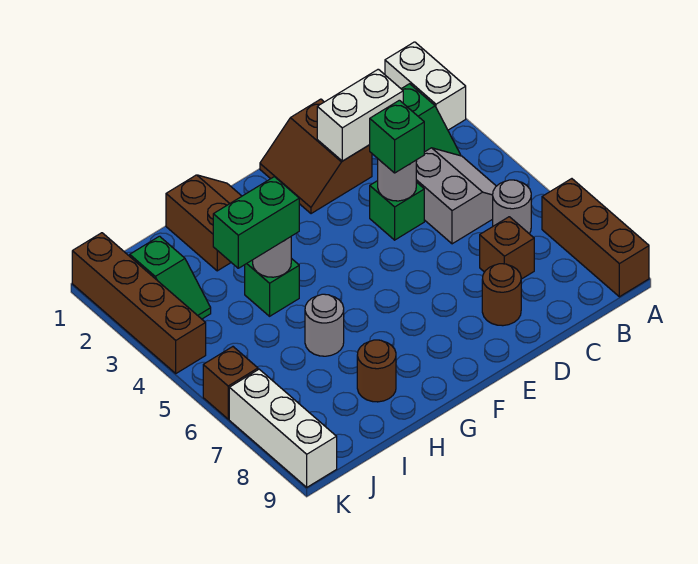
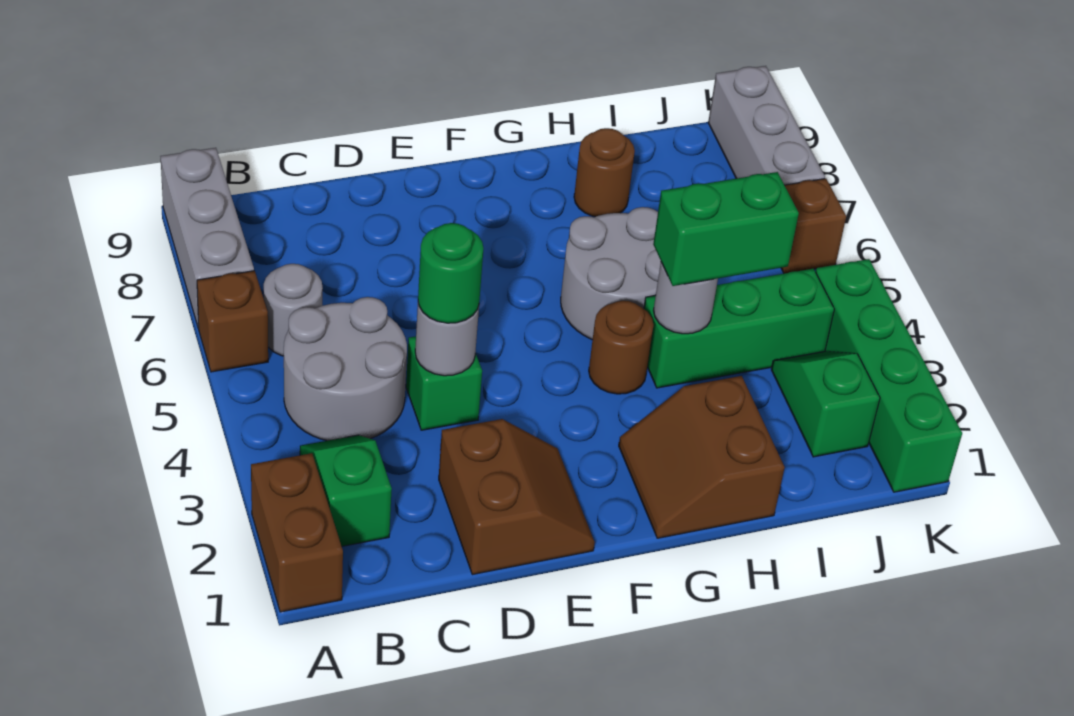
white 1x2 brick [385,42,466,130] -> brown 1x2 brick [251,453,343,612]
brown 1x3 brick [542,179,649,297] -> grey 1x3 brick [161,148,254,328]
grey 2x2 slope [416,148,496,244] -> grey 2x2 round brick [284,297,407,441]
white 1x2 brick [317,69,403,161] -> none
brown 1x1 brick [480,217,534,279] -> brown 1x1 brick moved to [197,271,268,372]
green 1x1 brick [370,100,424,173] -> green 1x1 round brick [418,223,483,323]
brown 1x1 round brick [482,264,521,326] -> brown 1x1 round brick moved to [589,301,654,394]
green 1x1 brick [245,258,299,316] -> green 1x3 brick [644,269,834,388]
grey 1x1 round brick [305,294,344,356] -> grey 2x2 round brick [561,207,661,340]
brown 1x4 brick [72,233,206,373] -> green 1x4 brick [816,259,962,492]
white 1x3 brick [229,369,337,487] -> grey 1x3 brick [708,66,825,185]

